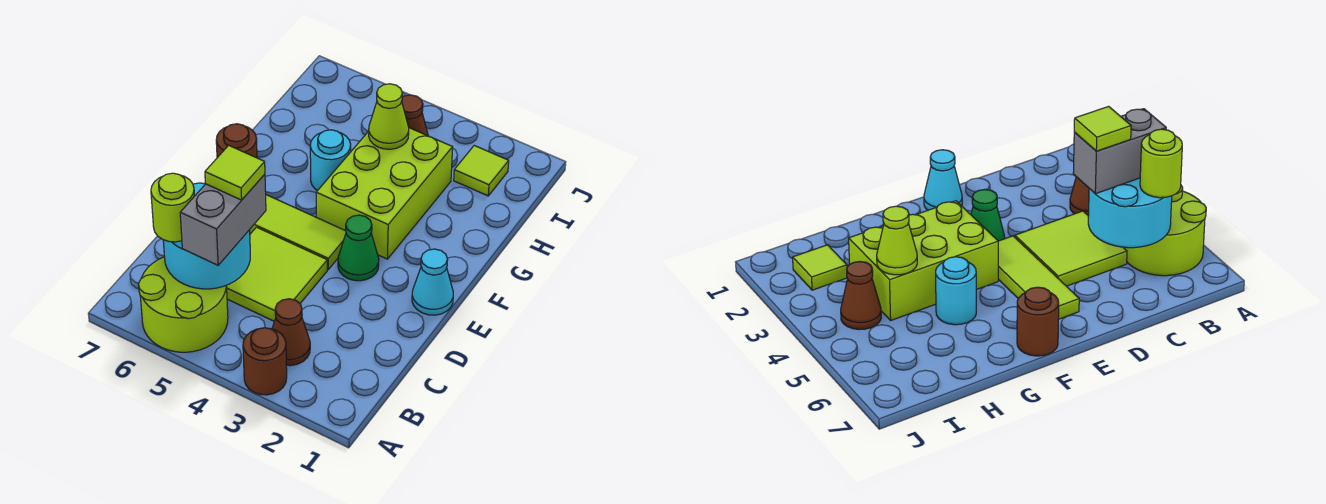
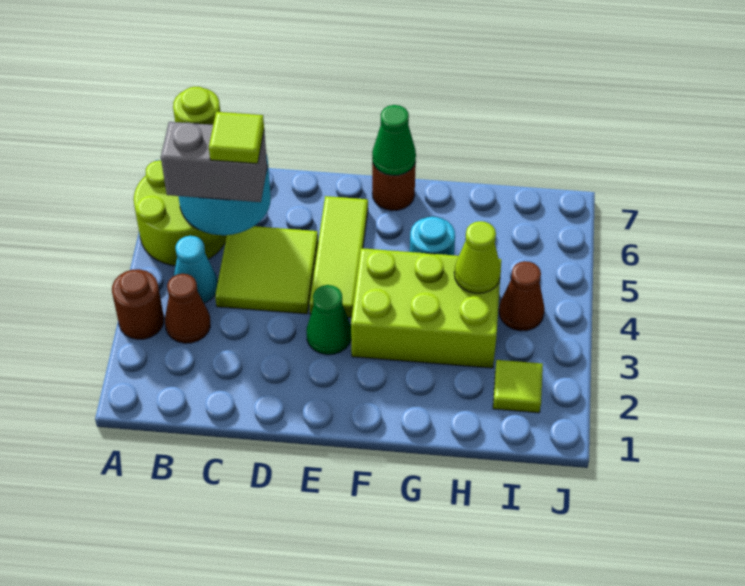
cyan 1x1 cone [412,249,453,315] -> cyan 1x1 cone moved to [174,236,218,303]
none -> green 1x1 cone [372,105,416,175]

